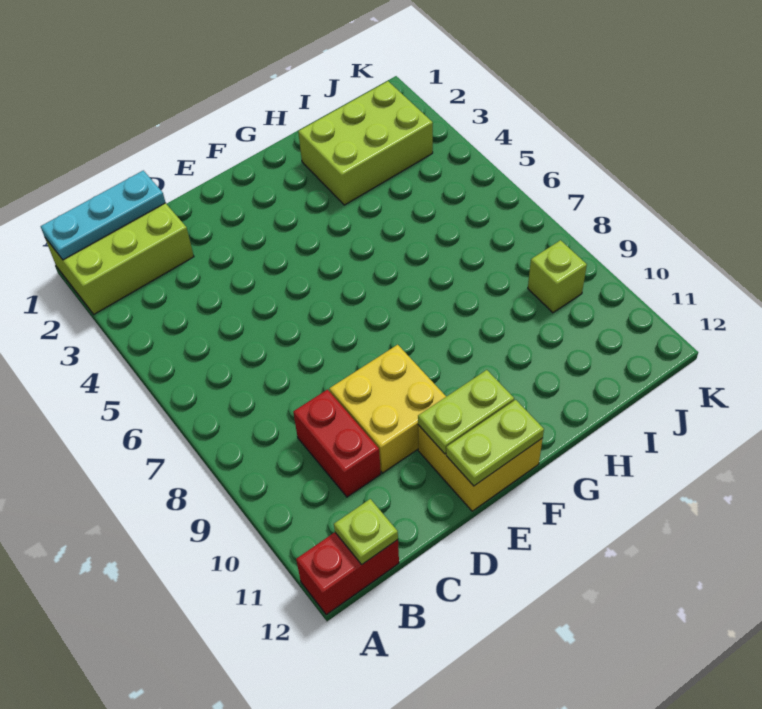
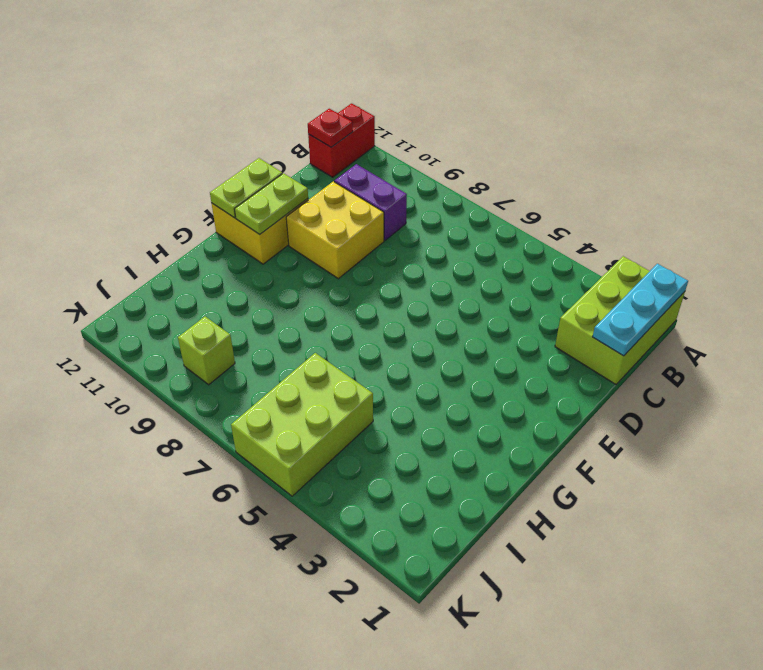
lime 1x1 plate [334,499,398,564] -> red 1x1 plate [308,109,353,147]
red 1x2 brick [293,390,381,497] -> purple 1x2 brick [334,164,407,241]
lime 2x3 brick [298,81,433,205] -> lime 2x3 brick moved to [231,353,373,496]

